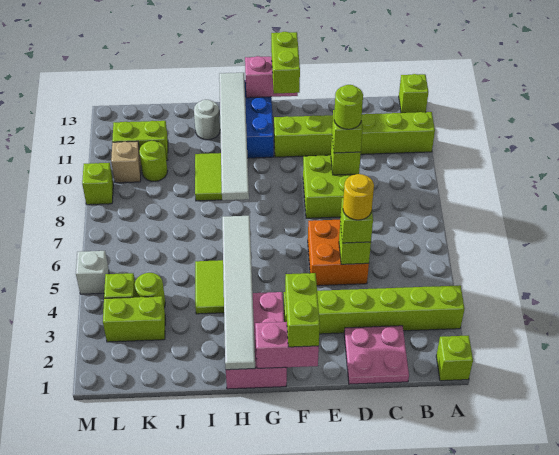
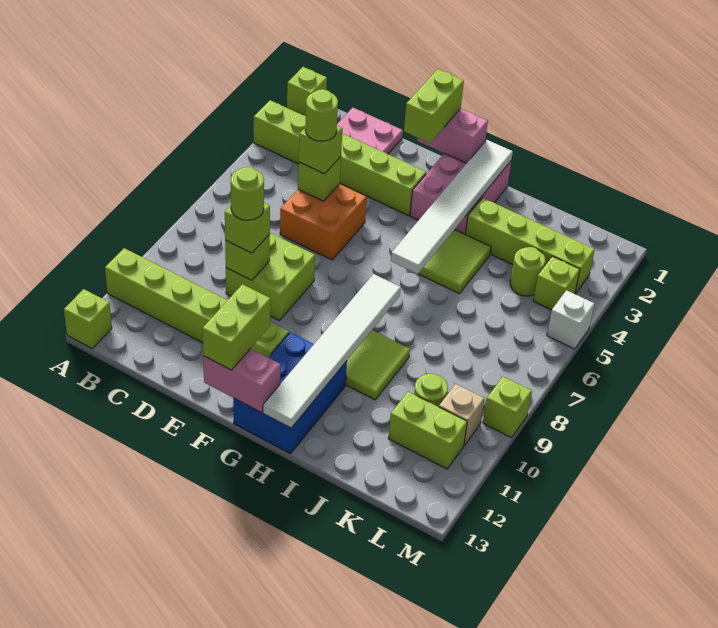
yellow 1x1 round brick [343,174,374,220] -> lime 1x1 round brick [305,89,338,141]
white 1x1 round brick [194,100,220,140] -> none
lime 1x2 brick [103,296,165,342] -> lime 1x4 brick [465,198,595,294]

